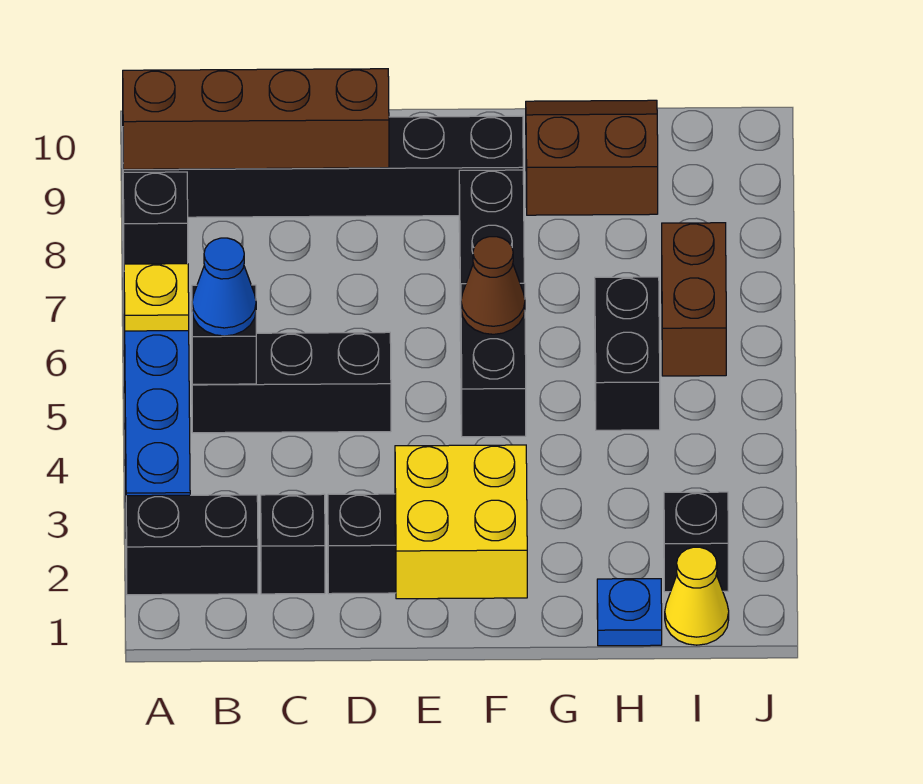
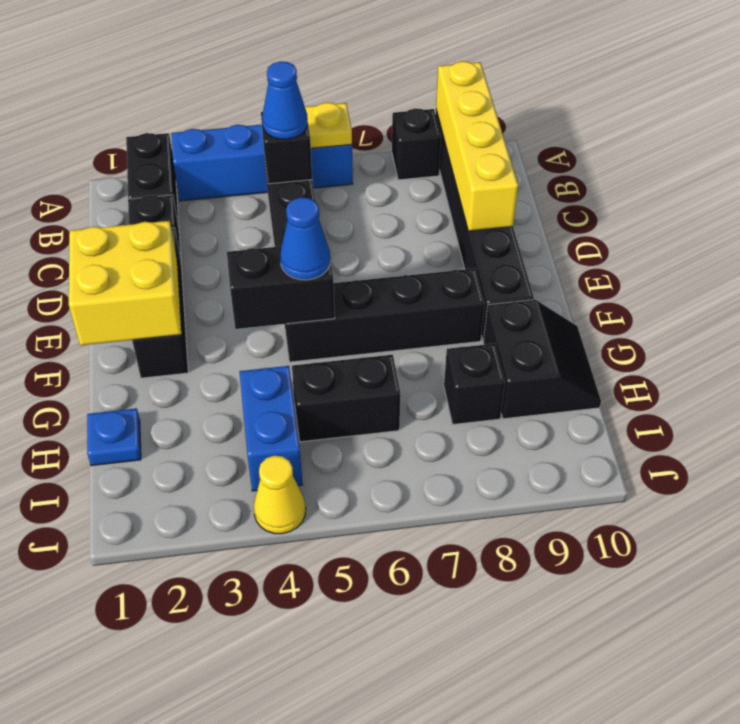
brown 1x4 brick [123,69,389,169] -> yellow 1x4 brick [436,61,518,231]
brown 1x1 cone [461,237,525,334] -> blue 1x1 cone [280,197,330,280]
brown 2x2 slope [526,100,658,215] -> black 2x2 slope [483,300,601,419]
none -> blue 1x2 brick [239,366,303,491]
yellow 1x1 cone [665,547,729,645] -> yellow 1x1 cone moved to [254,456,306,534]
black 1x1 brick [664,492,728,592] -> black 1x1 brick moved to [444,344,505,424]
brown 1x2 brick [662,223,726,376] -> none

